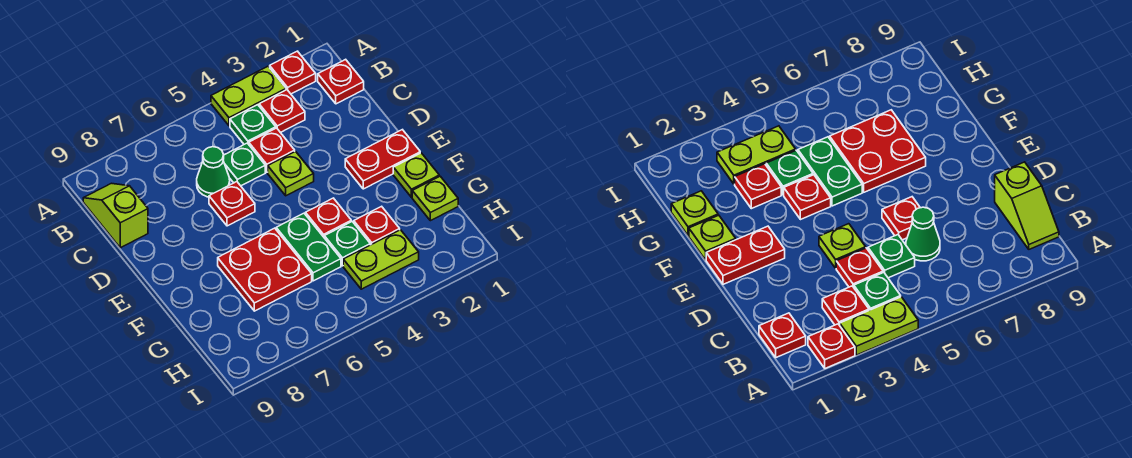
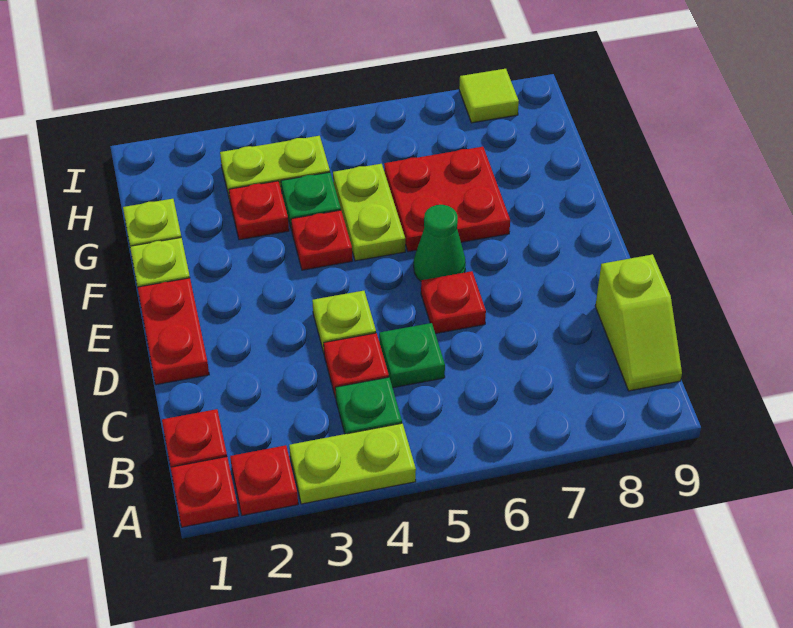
red 1x1 plate [259,90,305,133] -> red 1x1 plate moved to [171,457,239,527]
green 1x1 cone [197,147,230,197] -> green 1x1 cone moved to [414,205,466,281]
red 1x2 plate [345,130,420,189] -> red 1x2 plate turned to [138,278,209,385]
green 1x2 plate [276,213,341,281] -> lime 1x2 plate [333,164,405,261]
none -> lime 1x1 tile [459,69,519,123]

